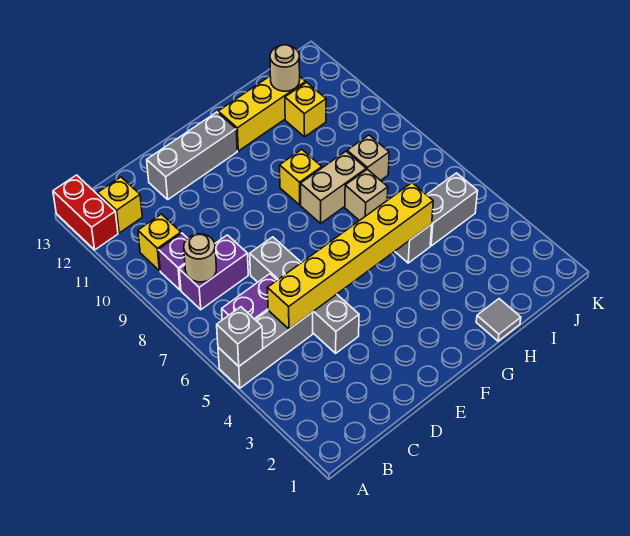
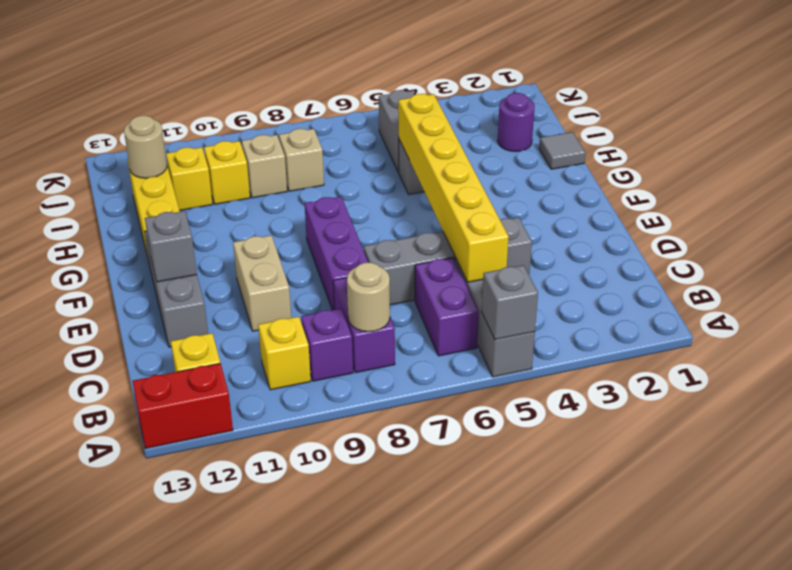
none -> purple 1x3 brick [305,197,368,310]
none -> grey 1x1 brick [145,211,197,282]
tan 1x2 brick [301,151,366,223] -> tan 1x2 brick moved to [233,235,291,331]
yellow 1x1 brick [280,150,322,205] -> yellow 1x1 brick moved to [204,141,250,204]
tan 1x1 brick [345,169,388,221] -> tan 1x1 brick moved to [242,135,287,198]
none -> purple 1x1 round brick [498,93,535,152]

